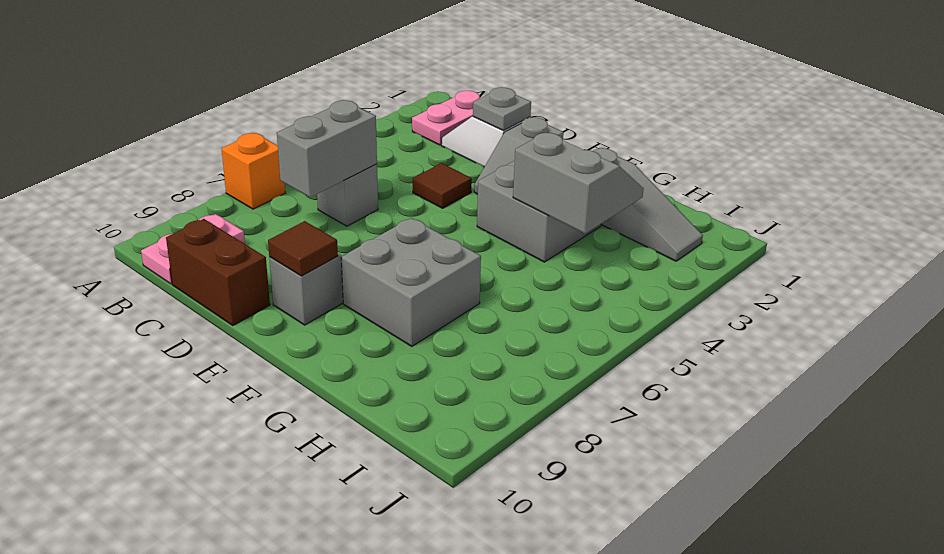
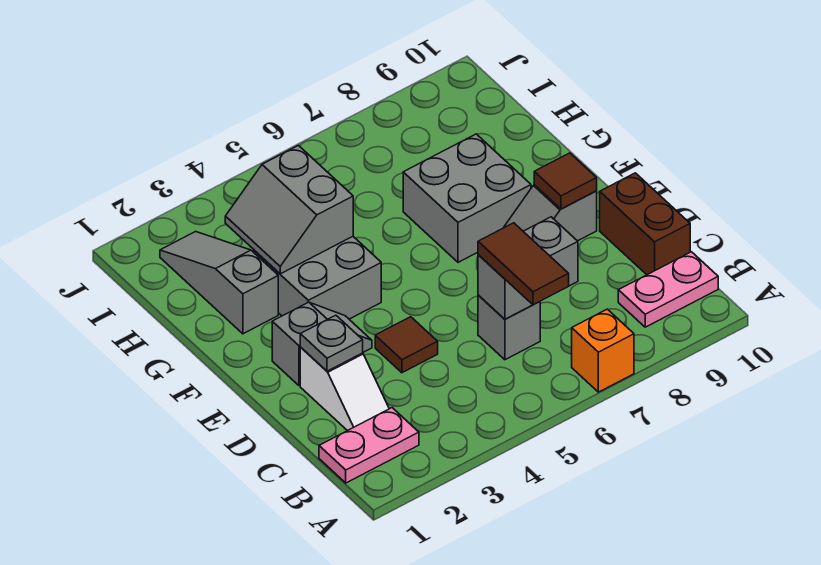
none -> brown 1x2 tile [478,223,569,305]

